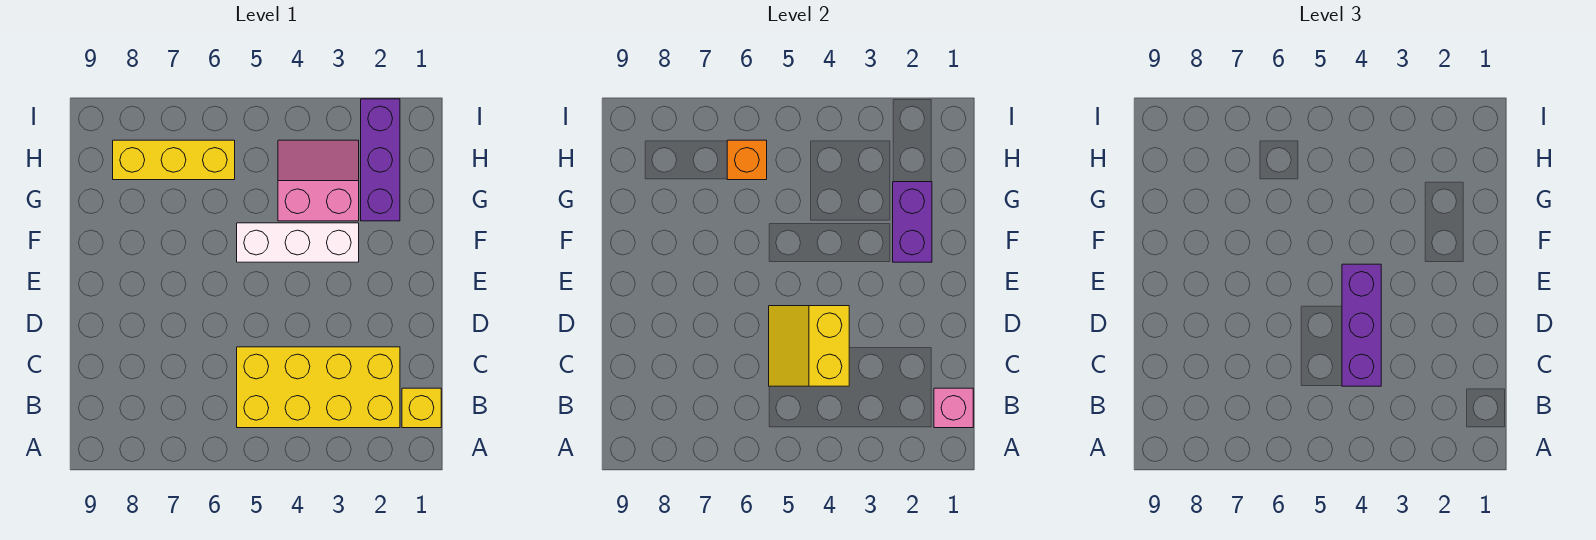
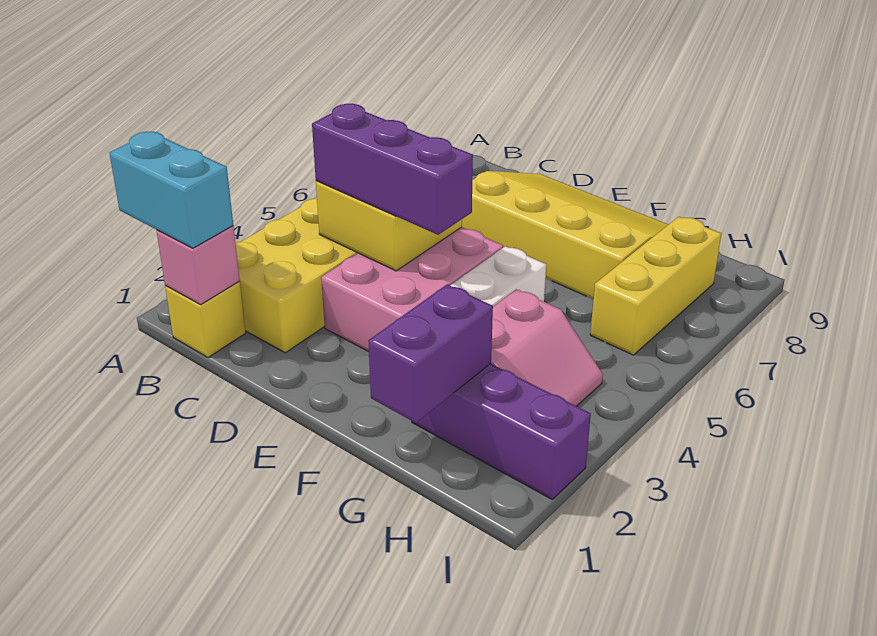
none -> cyan 1x2 brick [109,132,233,248]
none -> pink 2x3 brick [321,227,503,352]
none -> yellow 3x4 slope [462,171,668,299]
purple 1x2 brick [893,182,932,262] -> purple 1x2 brick turned to [368,284,493,423]
orange 1x1 brick [727,140,767,180] -> none

